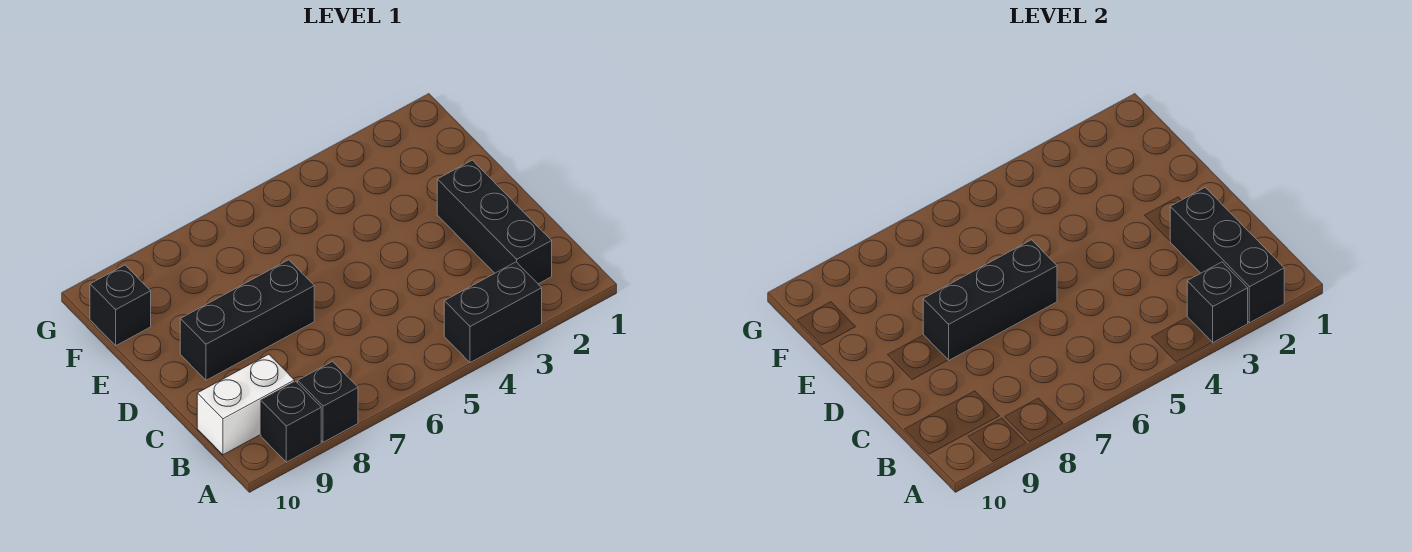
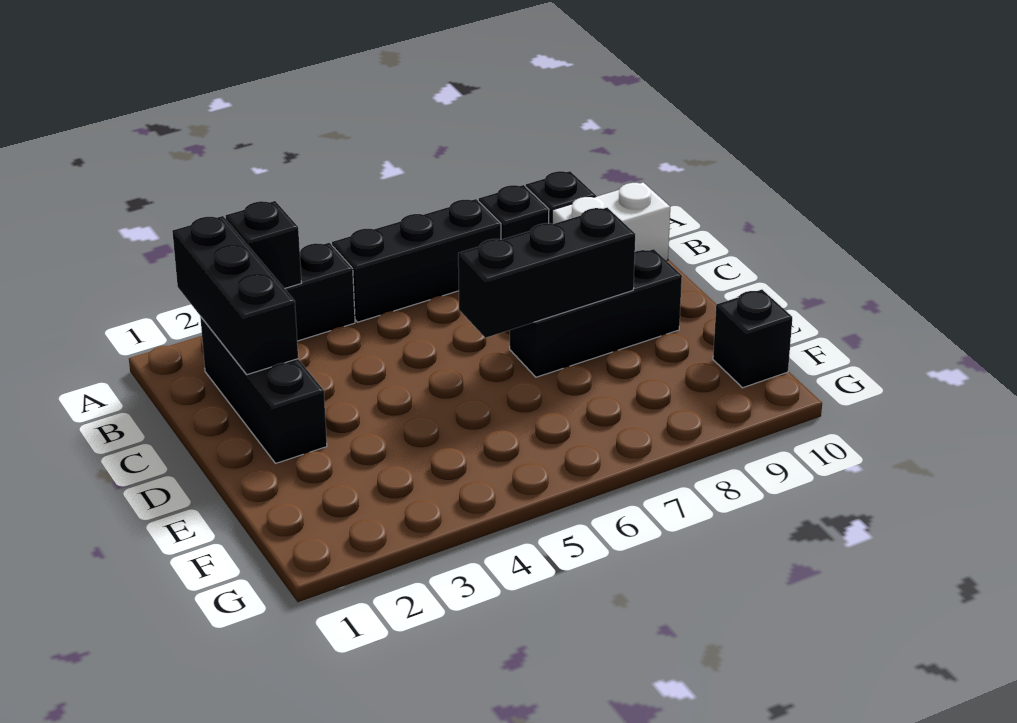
none -> black 1x3 brick [332,199,501,322]

